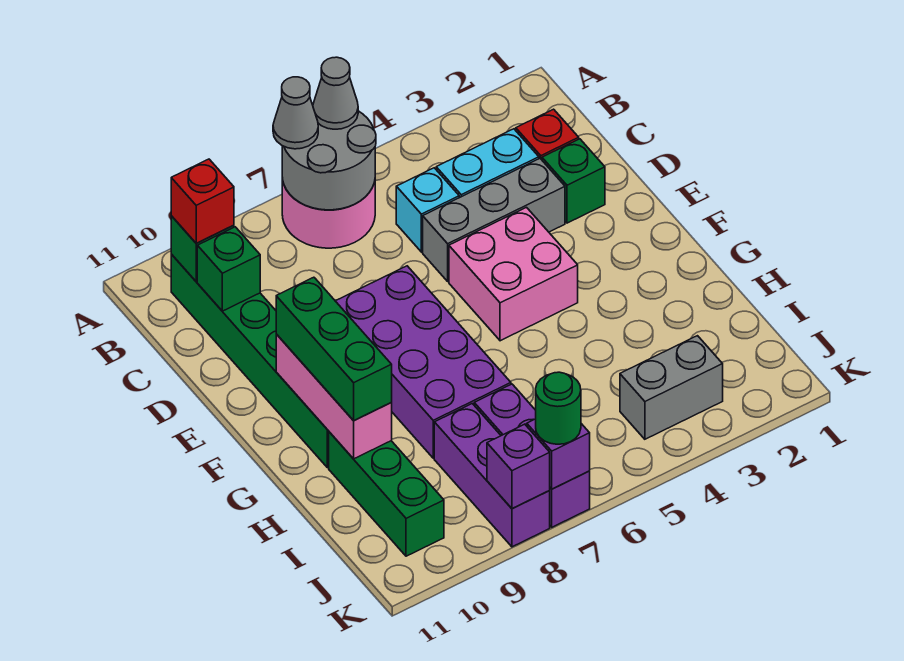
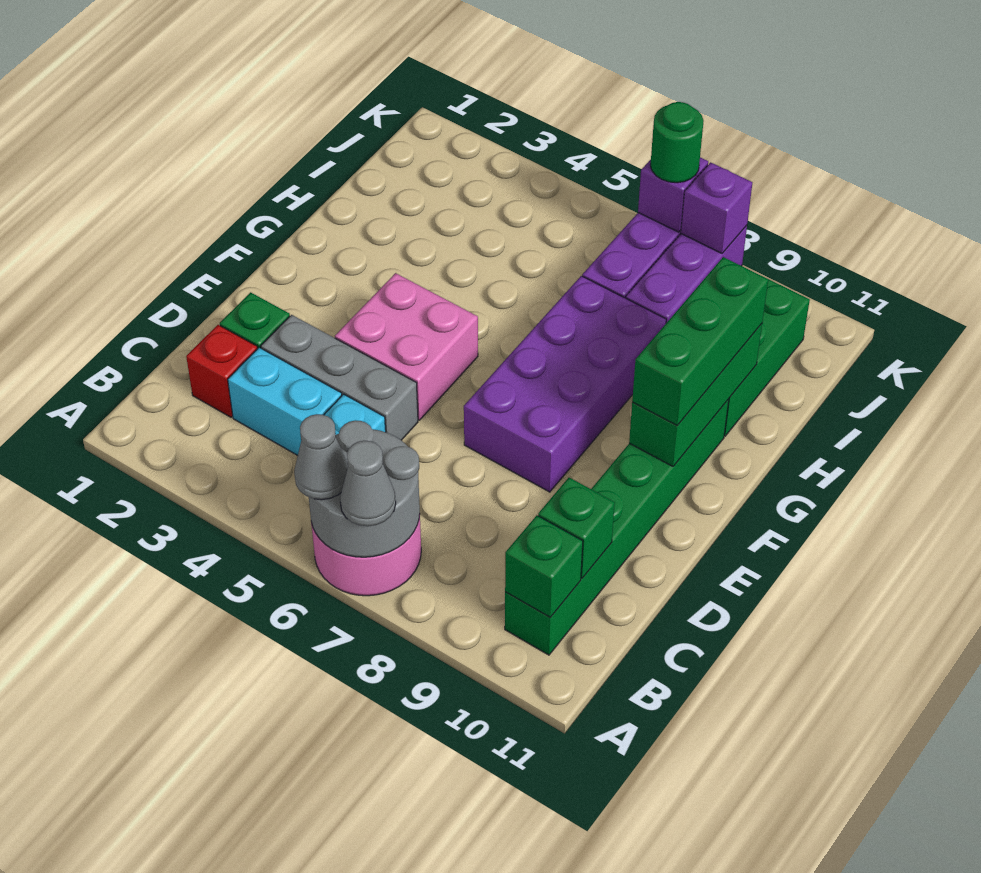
red 1x1 brick [171,159,234,243] -> none
pink 1x3 brick [276,334,392,459] -> green 1x3 brick [629,324,762,466]
grey 1x2 brick [620,336,723,439] -> none

